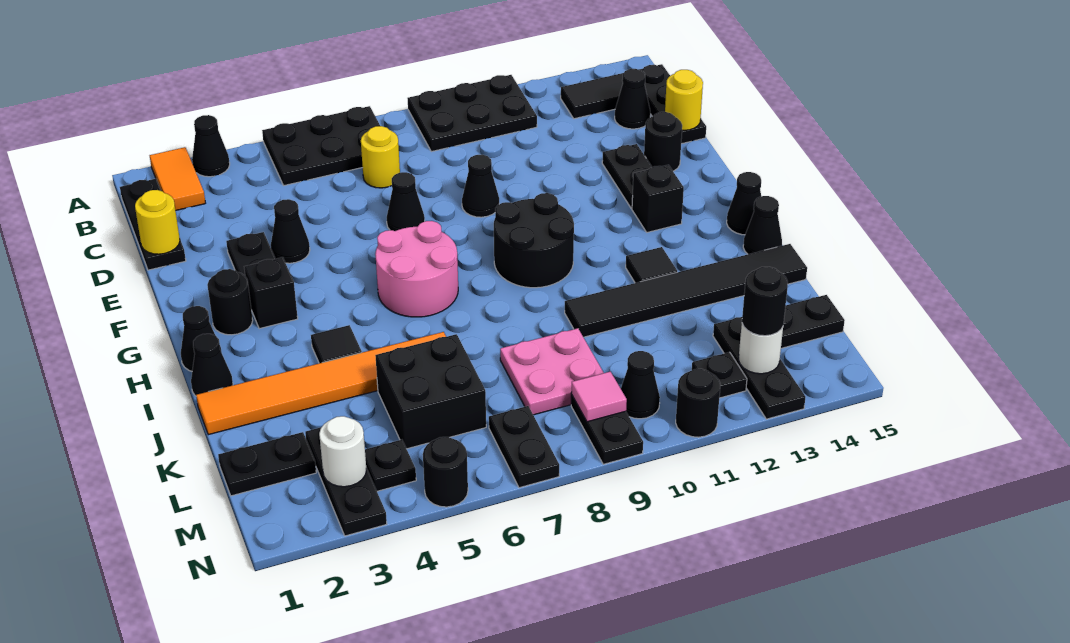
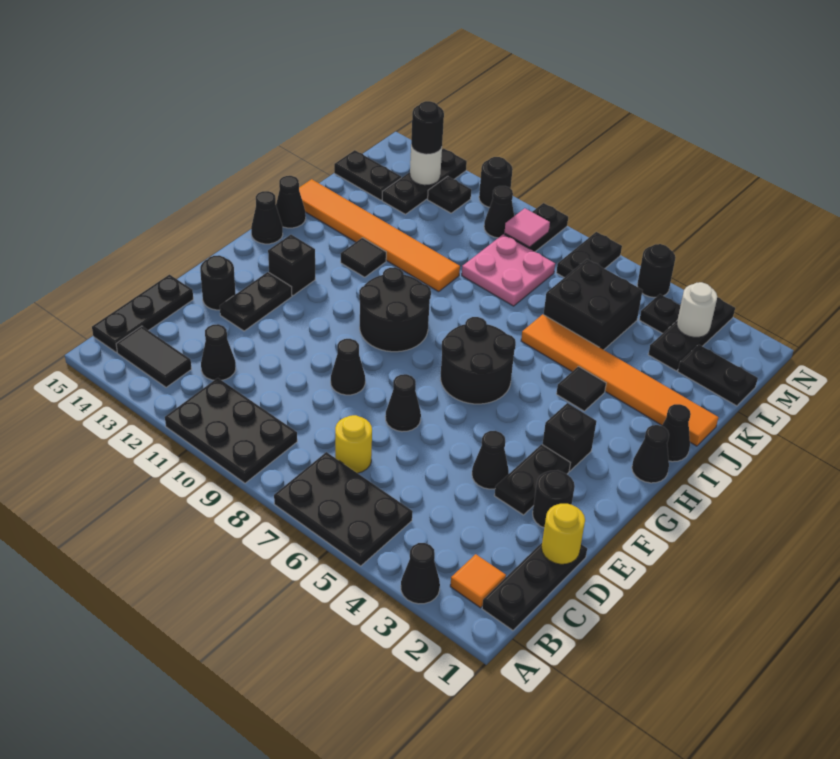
orange 1x2 tile [150,147,205,211] -> orange 1x1 tile [450,554,506,608]
black 1x1 cone [615,69,650,129] -> black 1x1 cone moved to [201,324,236,380]
yellow 1x1 round brick [665,70,703,131] -> none
black 1x1 round brick [207,269,253,335] -> black 1x1 round brick moved to [533,470,575,528]
pink 2x2 round brick [375,221,458,317] -> black 2x2 round brick [441,317,516,404]
black 1x6 tile [565,244,807,337] -> orange 1x6 tile [299,179,460,292]

